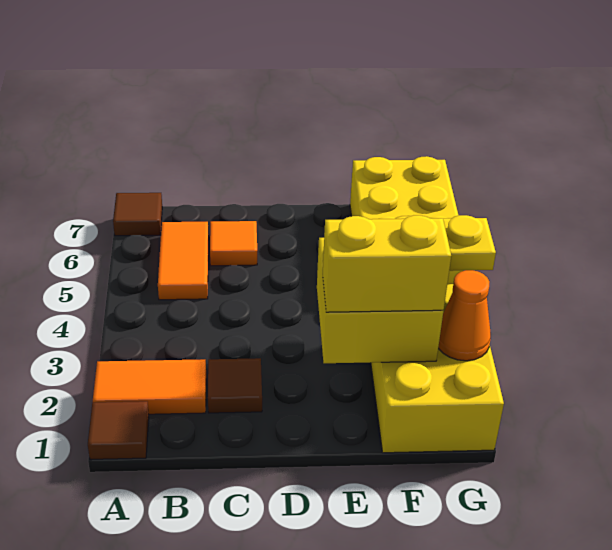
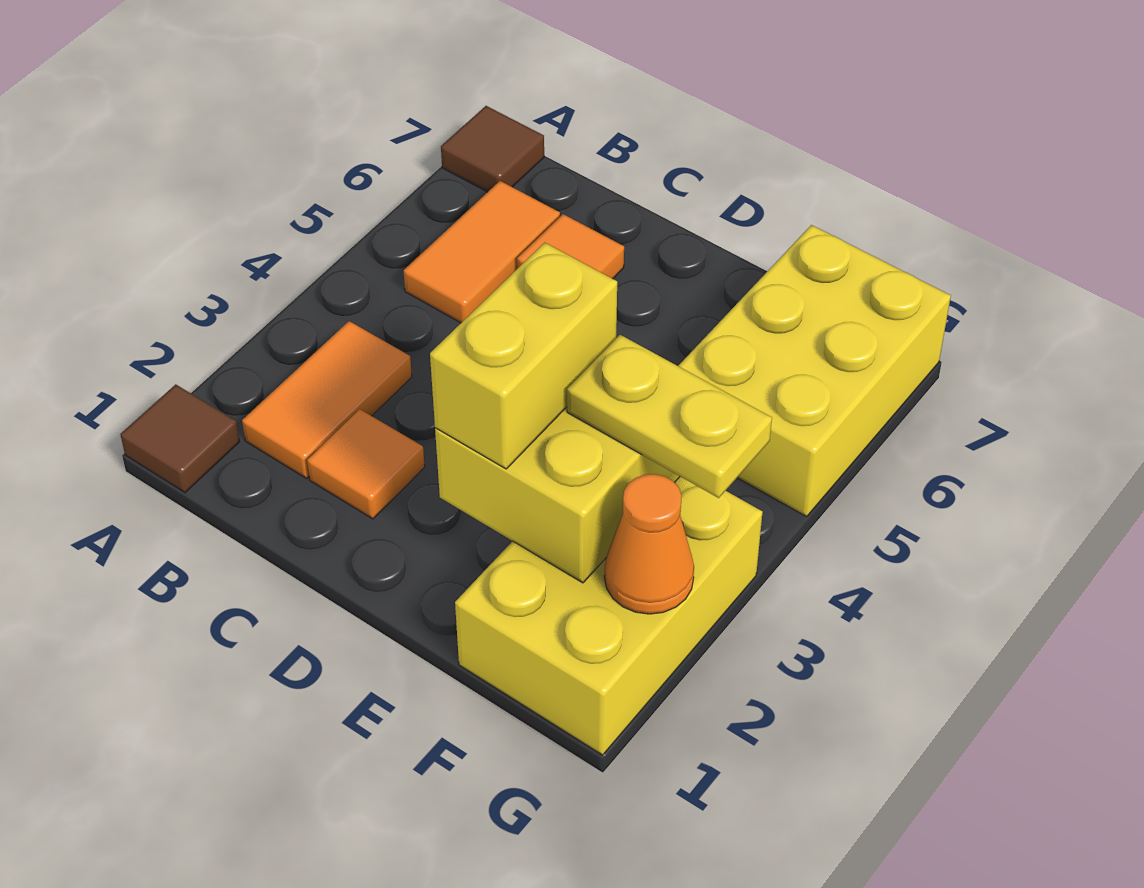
orange 1x2 tile [93,359,206,414] -> orange 1x2 tile turned to [242,321,412,478]
brown 1x1 tile [208,358,262,413] -> orange 1x1 tile [307,409,425,519]
yellow 1x2 brick [323,215,451,312] -> yellow 1x2 brick turned to [430,243,617,469]

